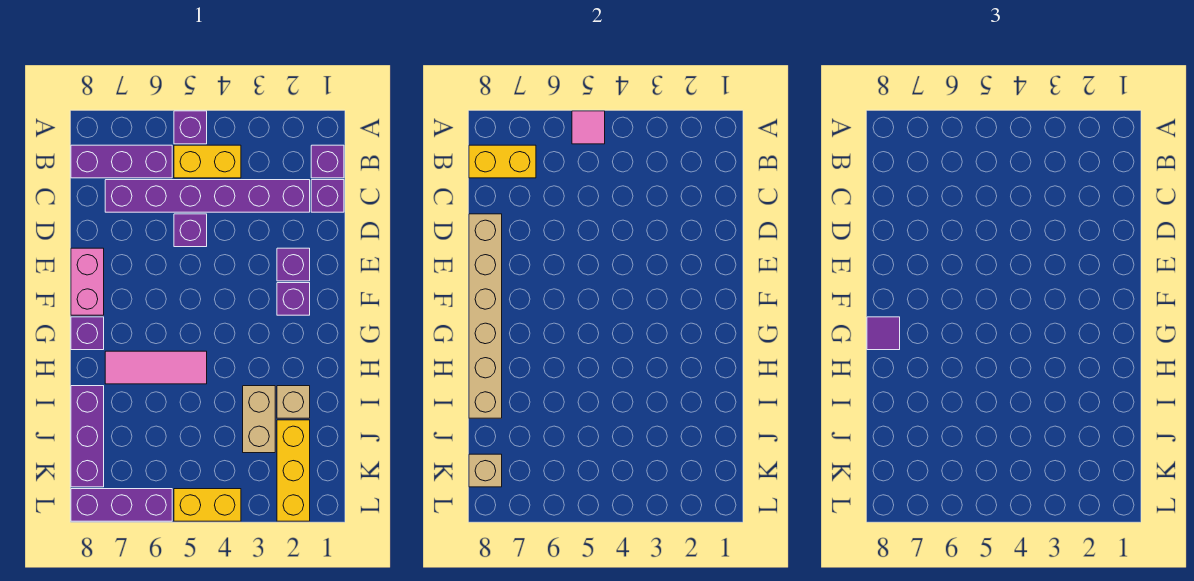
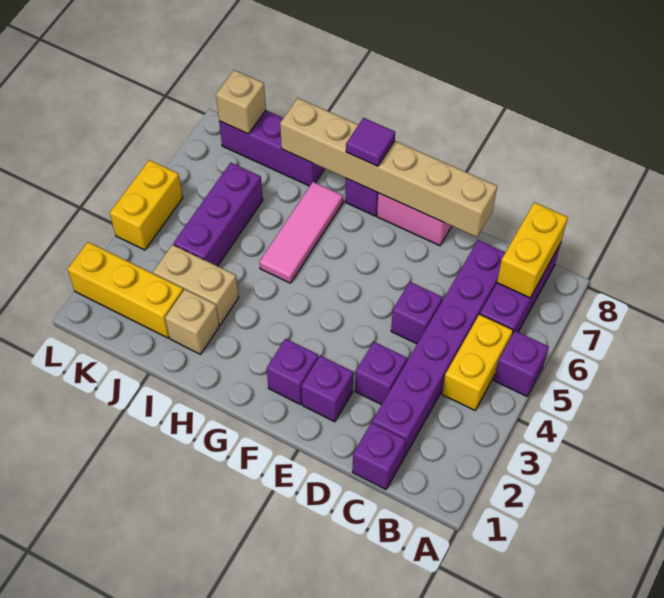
pink 1x1 tile [572,111,605,144] -> none
purple 1x1 brick [311,145,344,178] -> purple 1x1 brick moved to [355,342,407,405]
purple 1x3 brick [71,489,172,521] -> purple 1x3 brick moved to [173,163,263,266]

